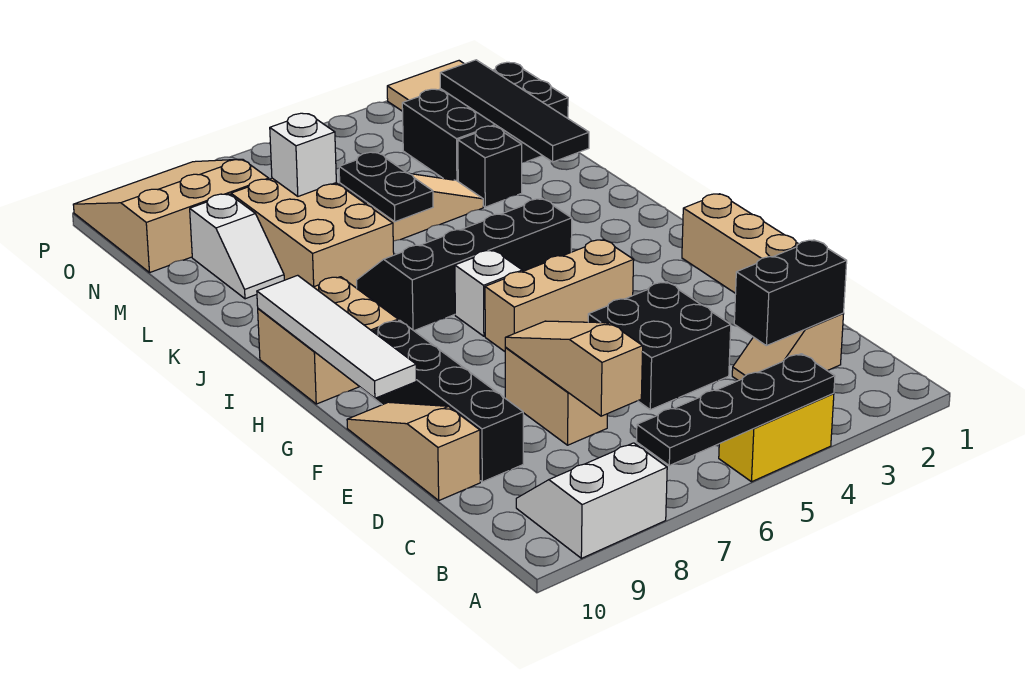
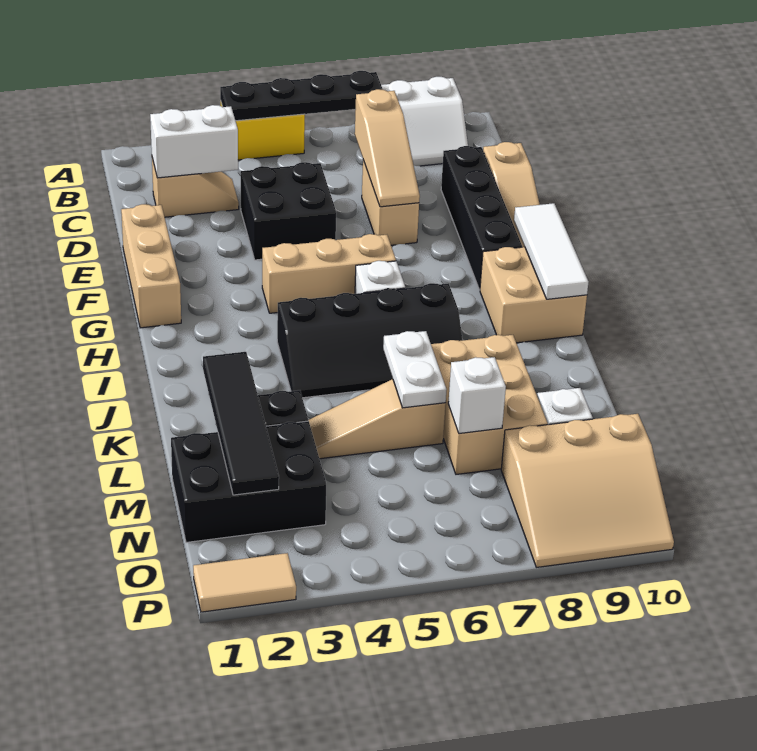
black 1x2 brick [734,240,847,346] -> white 1x2 brick [150,105,238,178]
white 1x4 tile [257,275,416,398] -> white 1x3 tile [514,203,588,299]
black 1x2 plate [339,152,433,222] -> white 1x2 plate [383,331,447,408]

